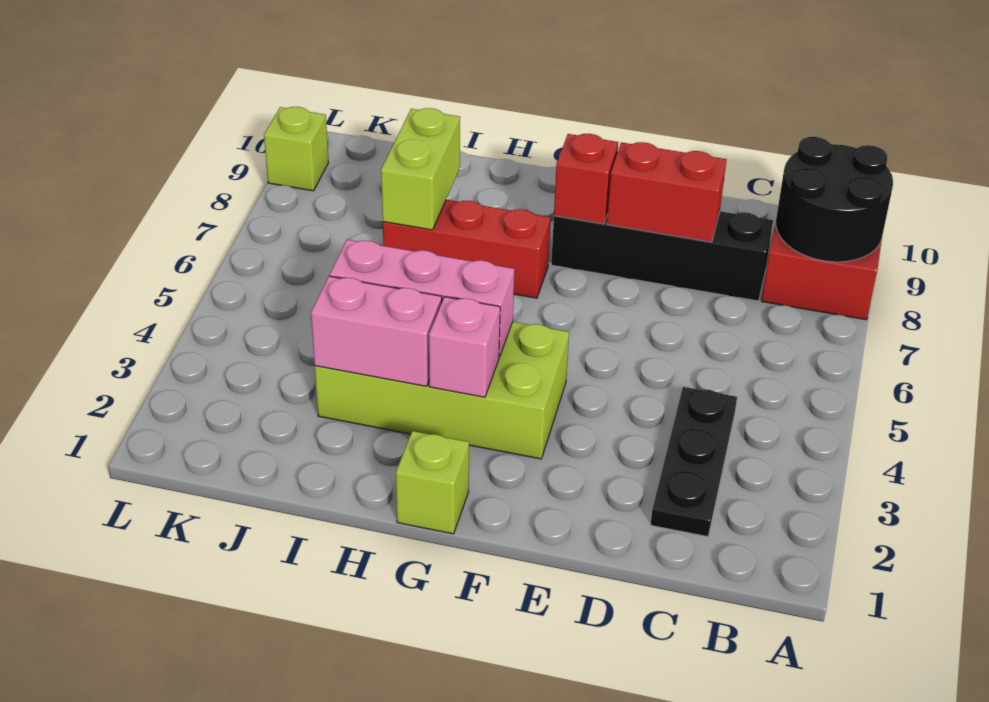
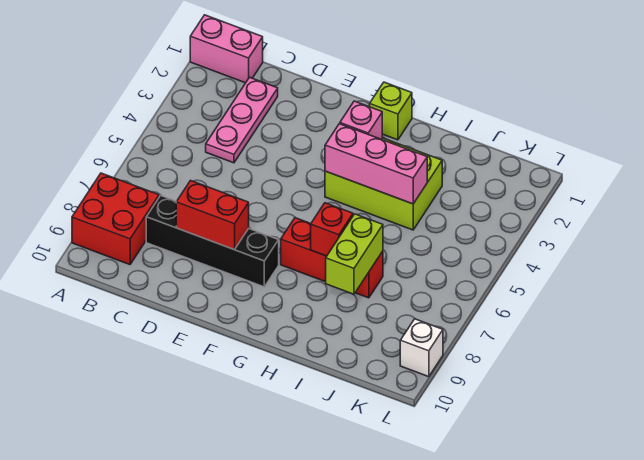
black 2x2 round brick [776,137,893,262] -> none
black 1x3 plate [651,387,737,537] -> pink 1x3 plate [206,77,278,163]
lime 2x4 brick [315,322,569,459] -> lime 2x3 brick [325,138,442,230]
red 1x1 brick [554,134,618,224] -> red 1x1 brick moved to [311,203,353,256]
pink 1x2 brick [311,276,442,386] -> pink 1x2 brick moved to [190,15,263,83]
lime 1x1 brick [264,107,328,191] -> white 1x1 brick [400,319,443,377]

